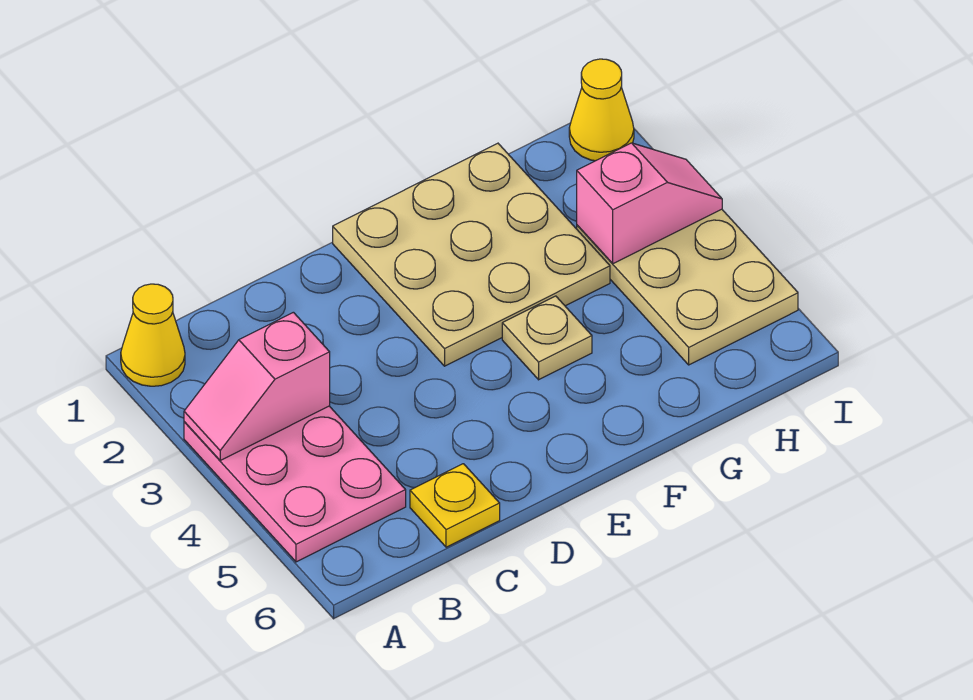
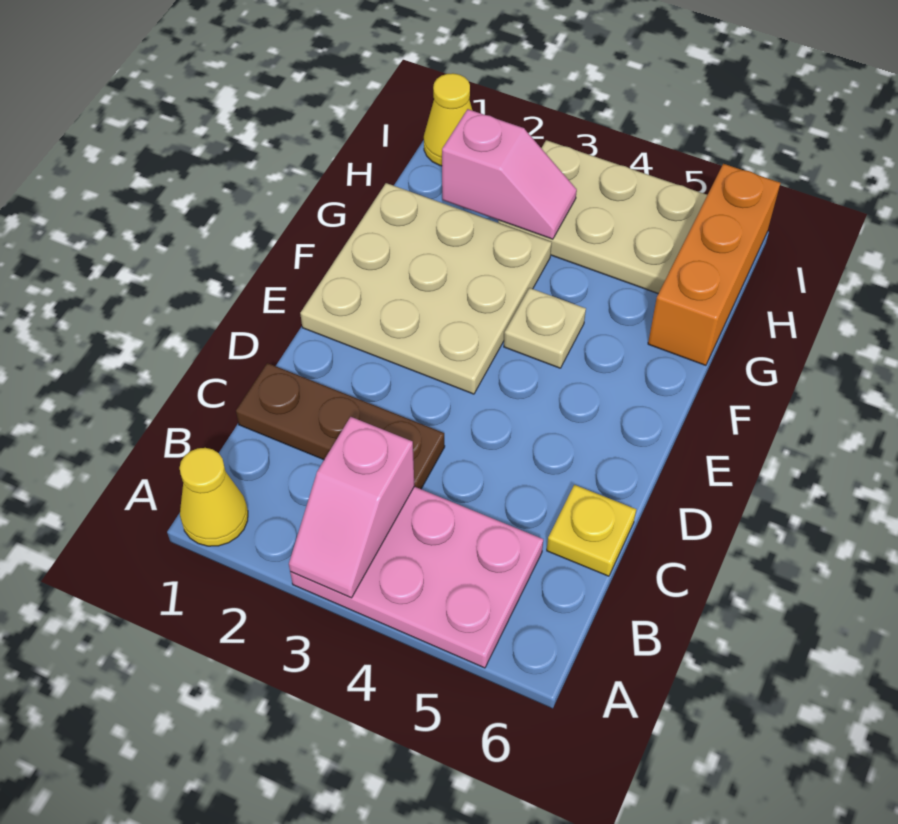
none -> brown 1x3 plate [236,363,445,489]
none -> orange 1x3 brick [648,164,780,365]
pink 1x2 slope [577,143,722,264] -> pink 1x2 slope turned to [442,109,577,239]

